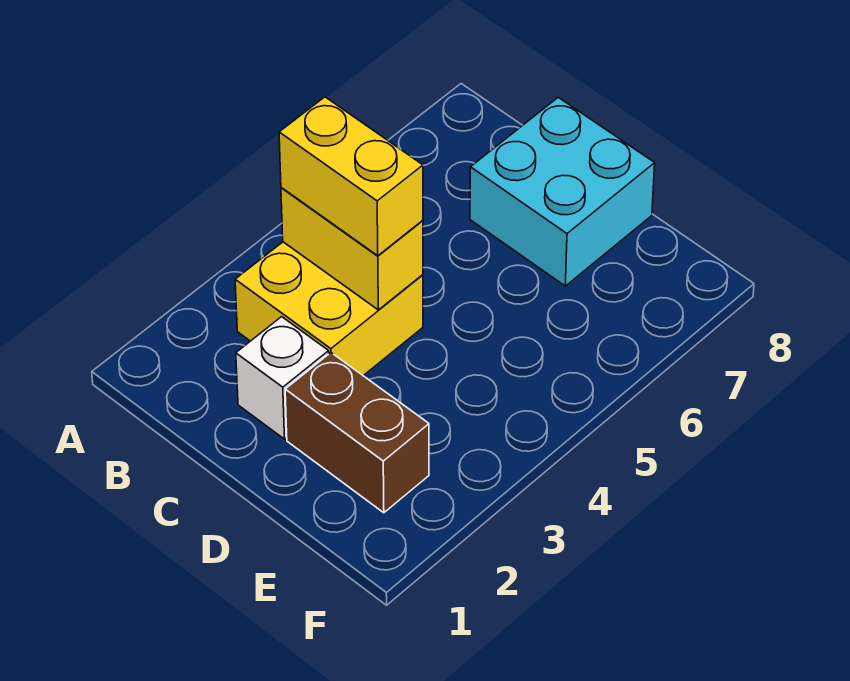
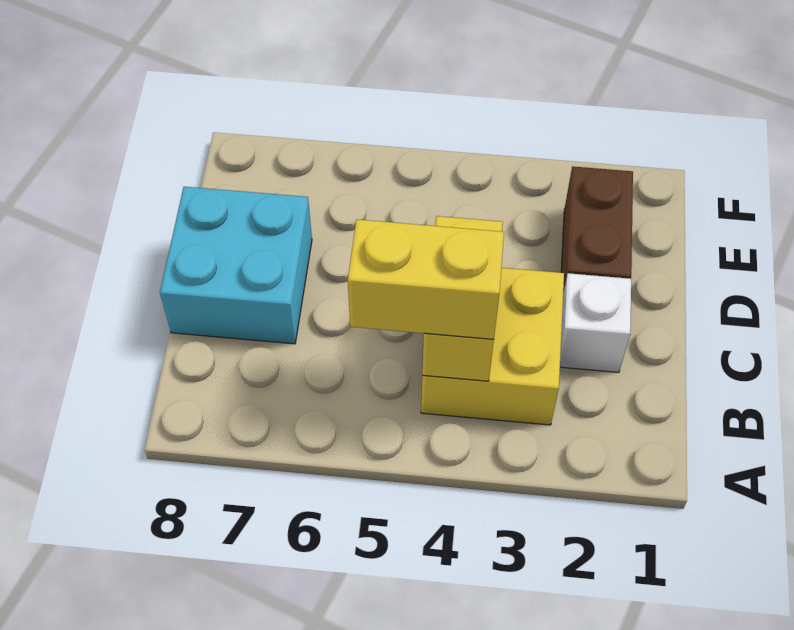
yellow 1x2 brick [279,97,423,256] -> yellow 1x2 brick turned to [348,219,504,339]

